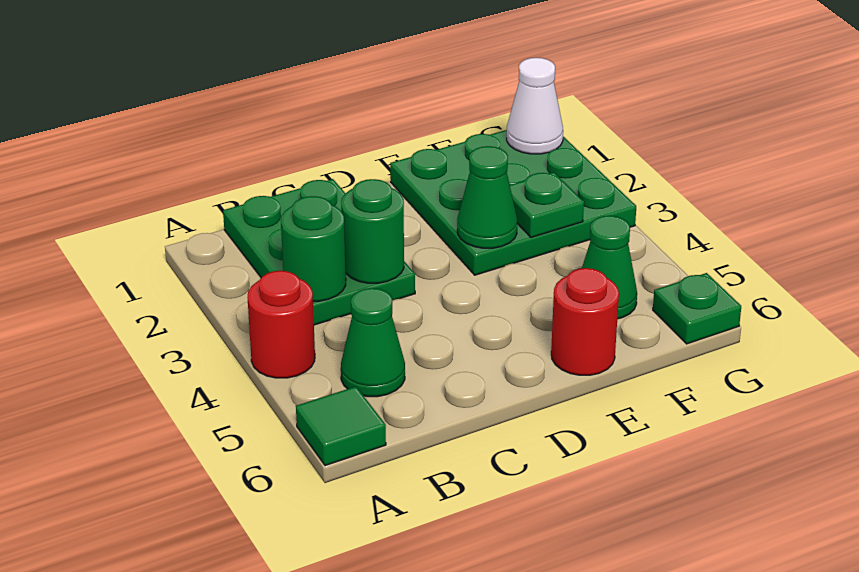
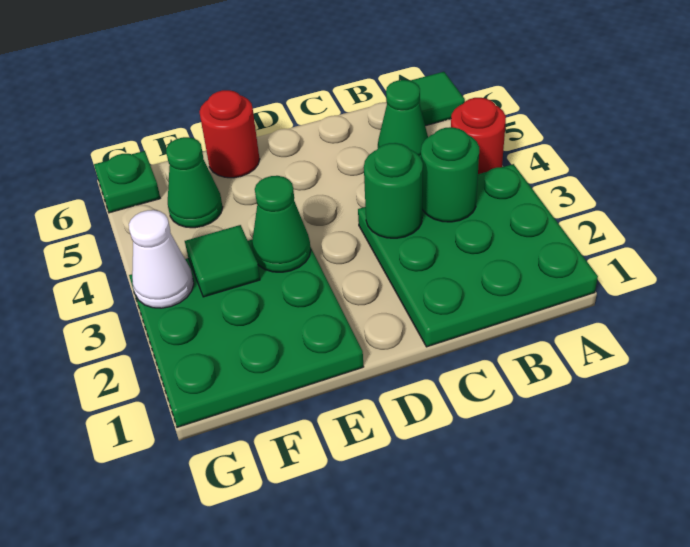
green 2x3 plate [223,179,415,325] -> green 3x3 plate [358,164,598,347]
green 1x1 plate [510,172,584,237] -> green 1x1 tile [185,225,260,297]
white 1x1 cone [507,58,563,154] -> white 1x1 cone moved to [129,210,194,308]

